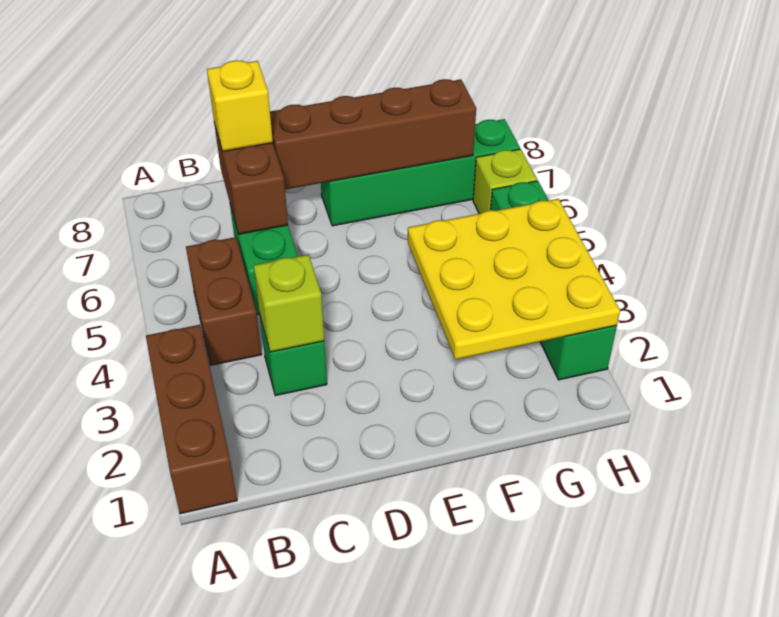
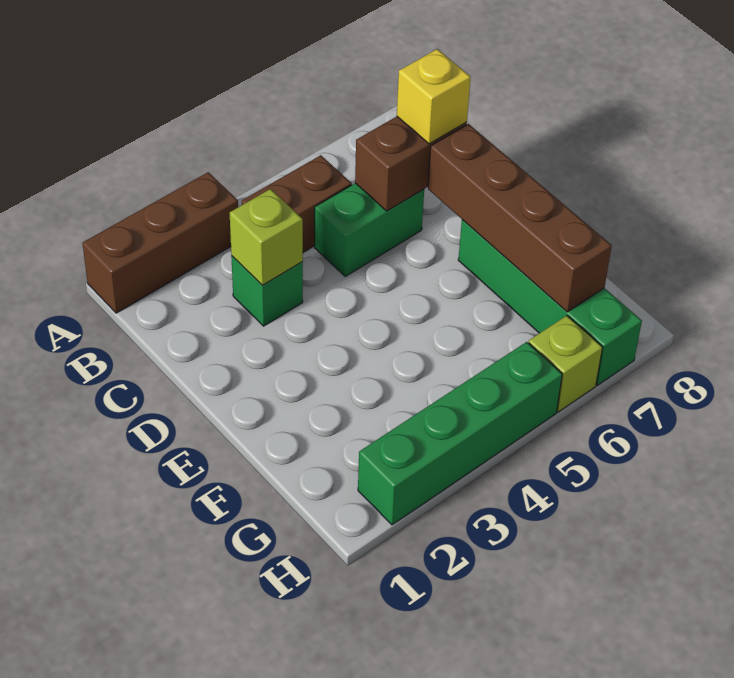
yellow 3x3 plate [408,199,620,360] -> none

